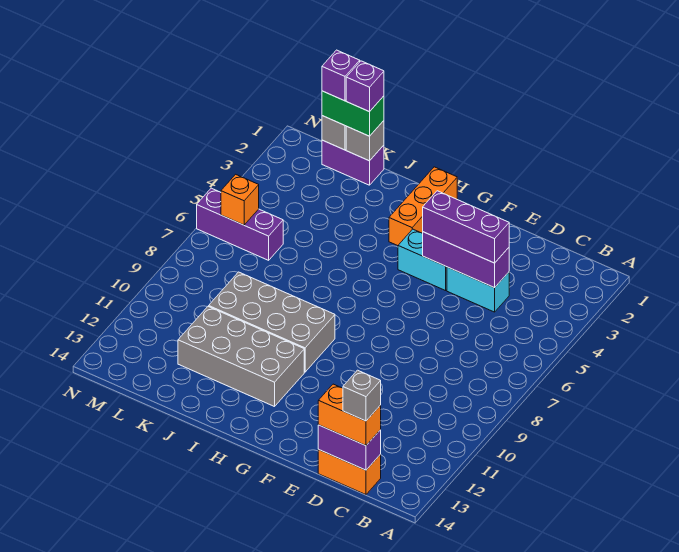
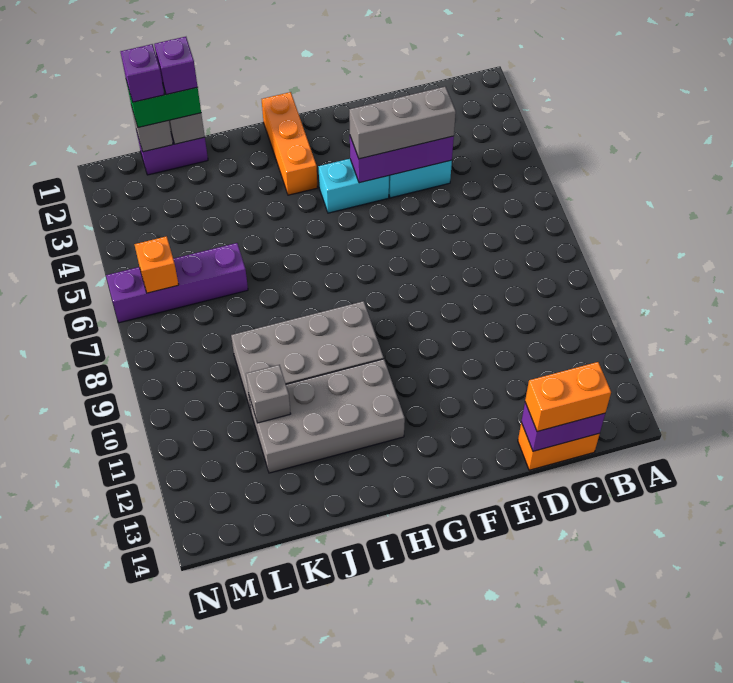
grey 1x1 brick [343,370,381,421] -> grey 1x1 brick moved to [246,365,291,423]
purple 1x3 brick [423,191,509,263] -> grey 1x3 brick [349,87,456,159]
purple 1x3 brick [197,188,283,260] -> purple 1x4 brick [106,243,248,323]

